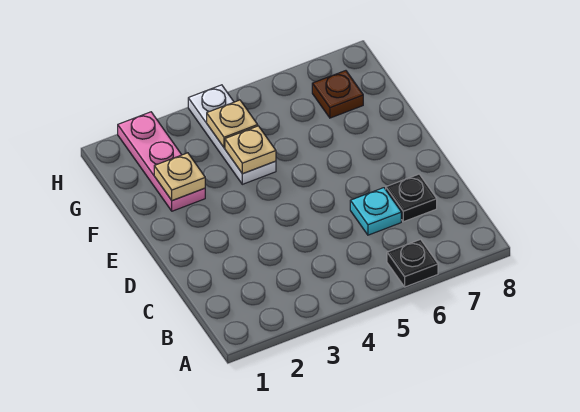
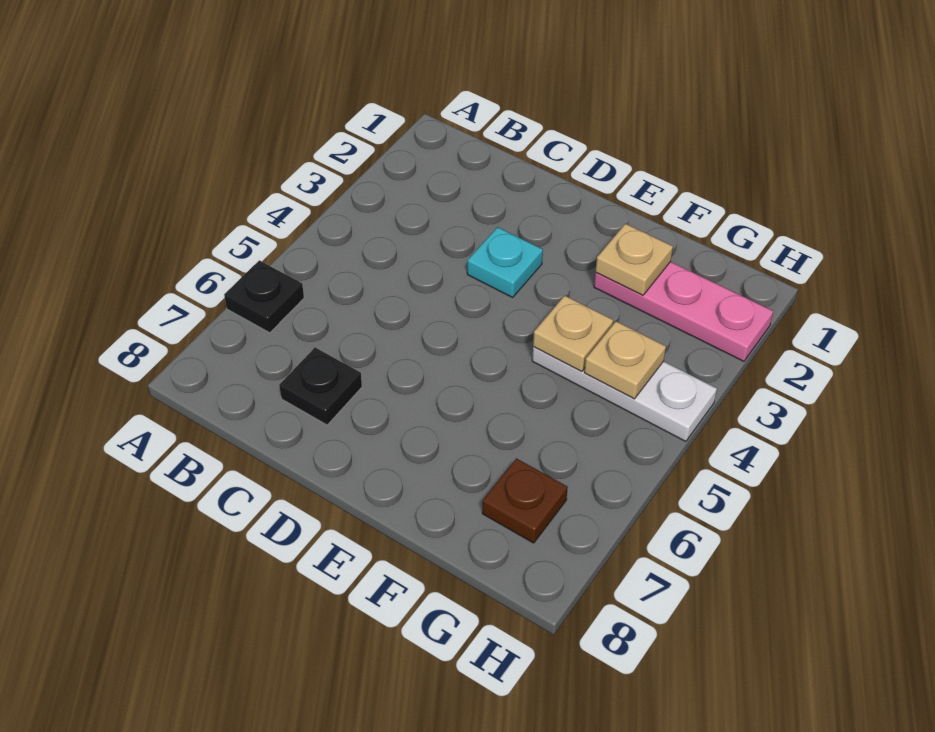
cyan 1x1 plate [350,188,401,235] -> cyan 1x1 plate moved to [467,227,543,297]

